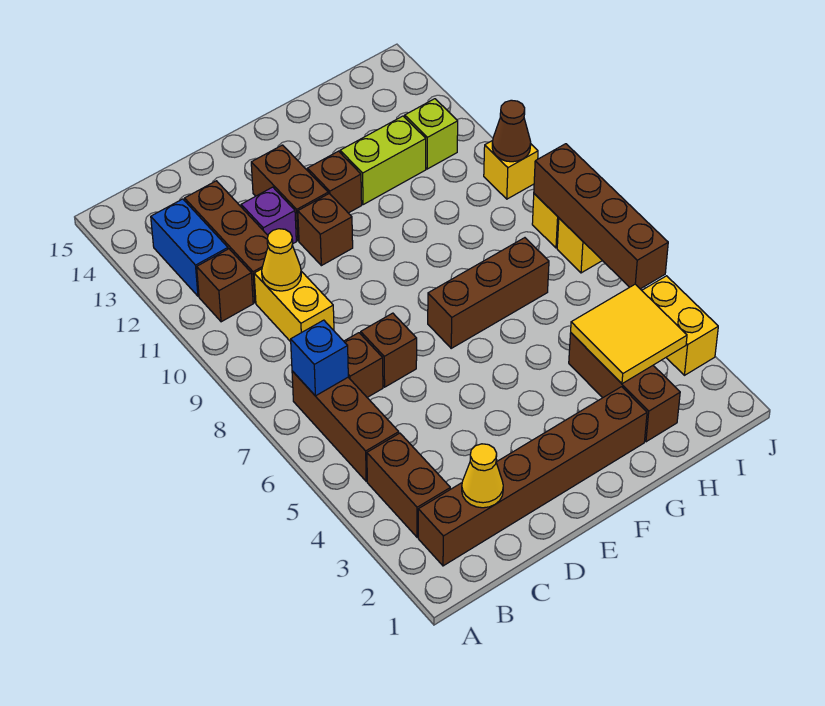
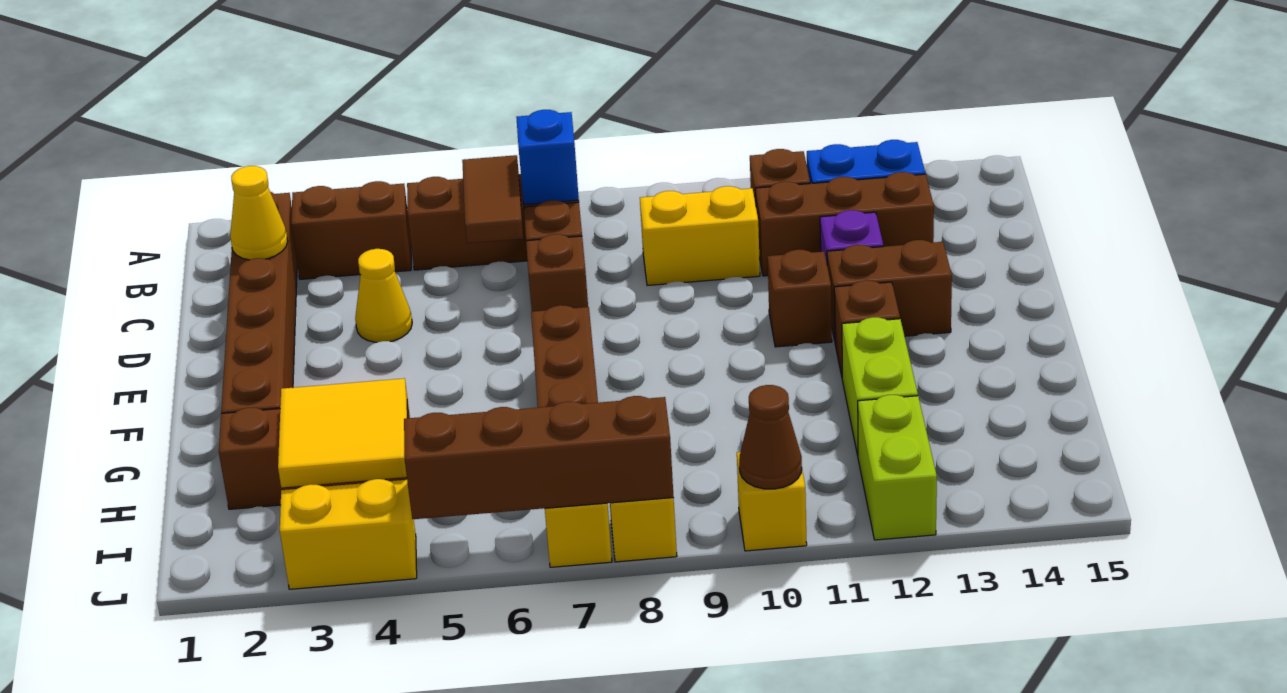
none -> brown 1x2 tile [462,155,523,243]
yellow 1x1 cone [262,229,301,291] -> yellow 1x1 cone moved to [355,249,412,342]
lime 1x1 brick [405,99,458,169] -> lime 1x2 brick [858,395,937,540]

